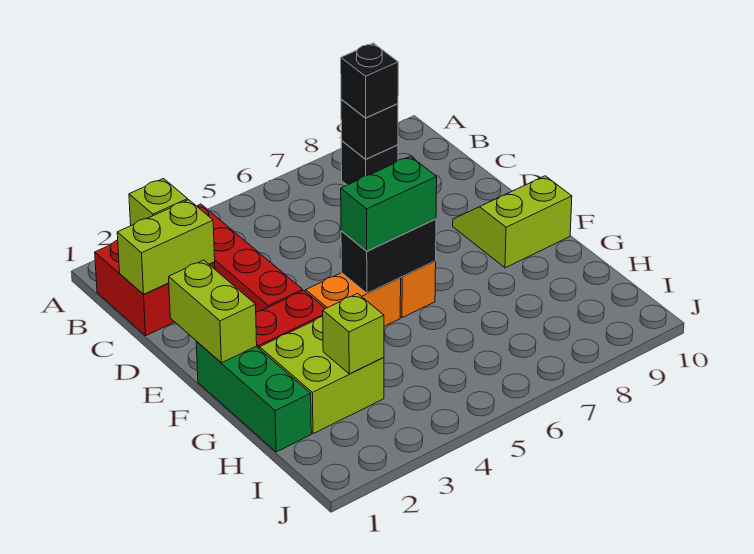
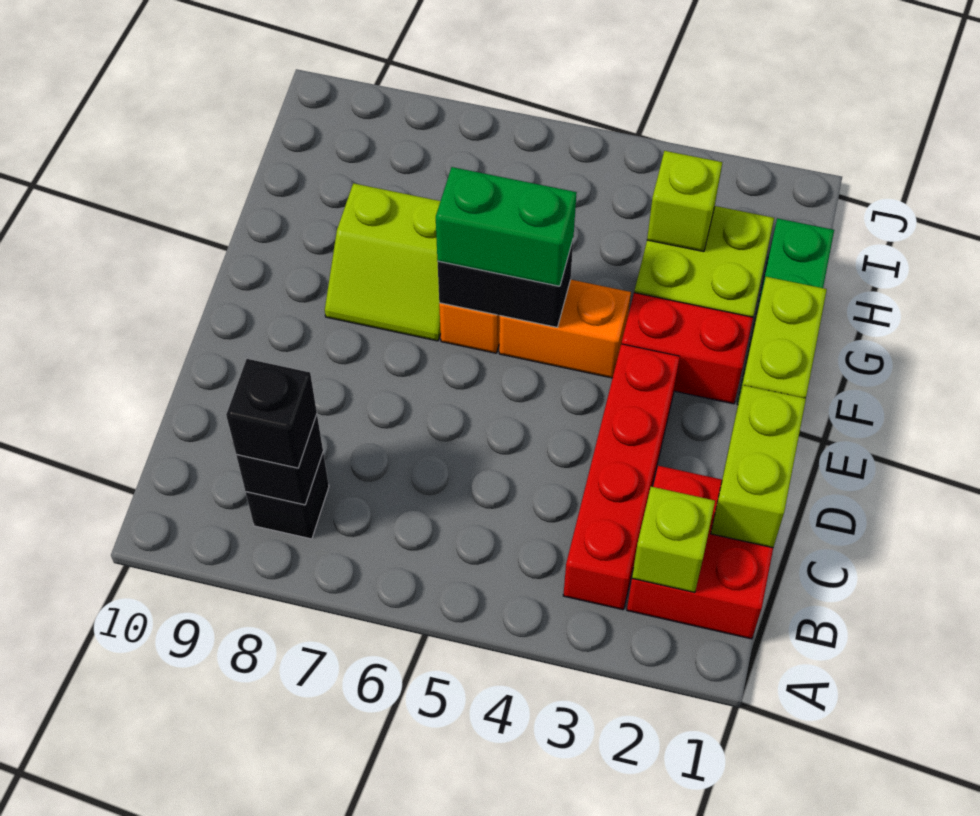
lime 1x2 brick [117,200,215,294] -> lime 1x2 brick turned to [711,385,806,548]
lime 2x2 slope [453,176,572,268] -> lime 2x2 slope moved to [325,183,441,341]

